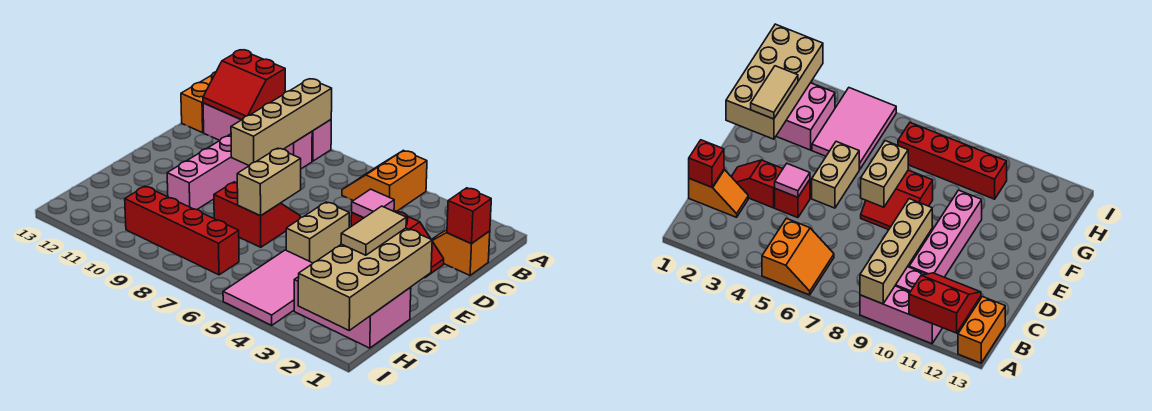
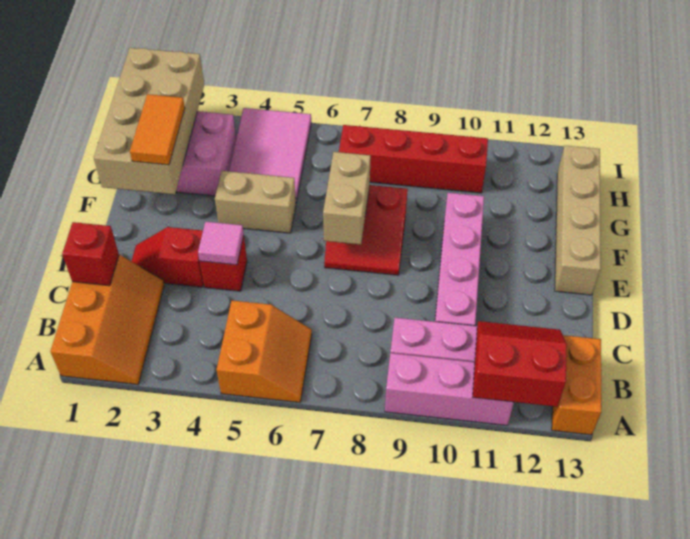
tan 1x4 brick [231,79,332,166] -> tan 1x4 brick moved to [555,146,601,295]
orange 1x2 slope [432,230,490,275] -> orange 2x3 slope [50,255,164,385]
tan 1x2 brick [286,202,349,263] -> tan 1x2 brick turned to [215,171,296,233]
tan 1x2 tile [341,206,406,255] -> orange 1x2 tile [130,94,185,165]

